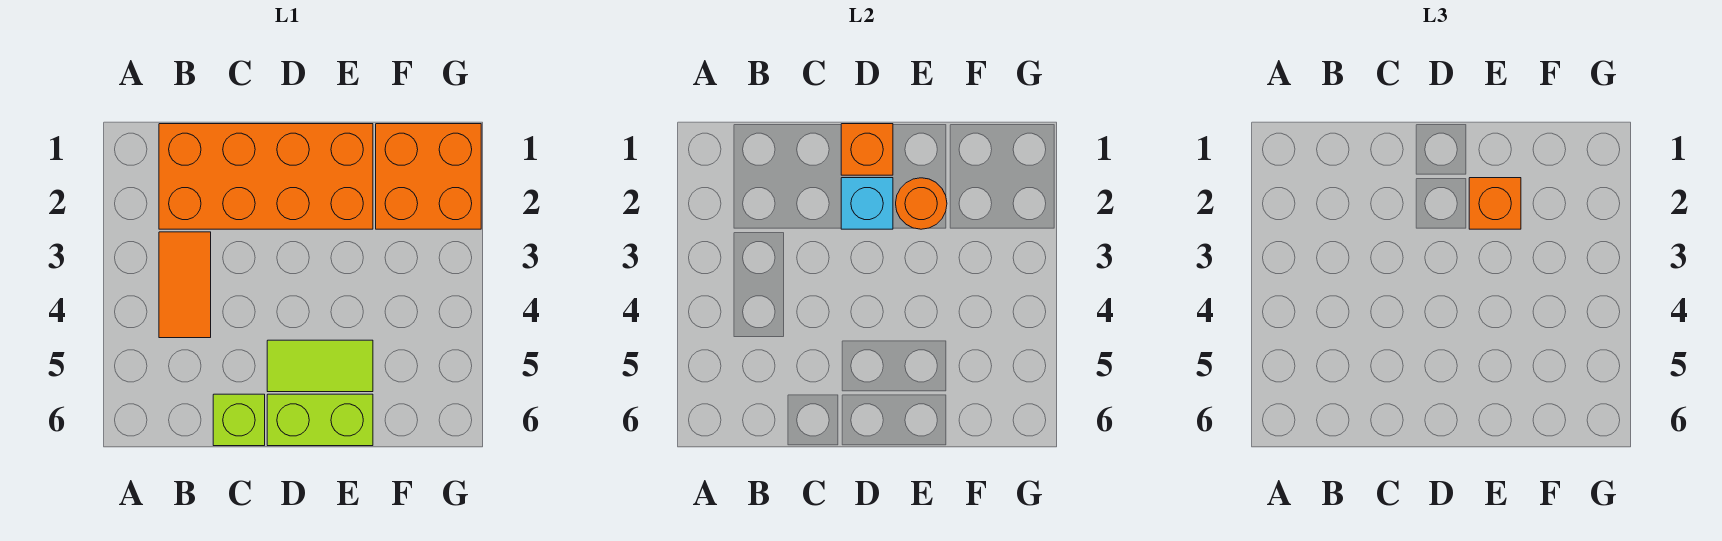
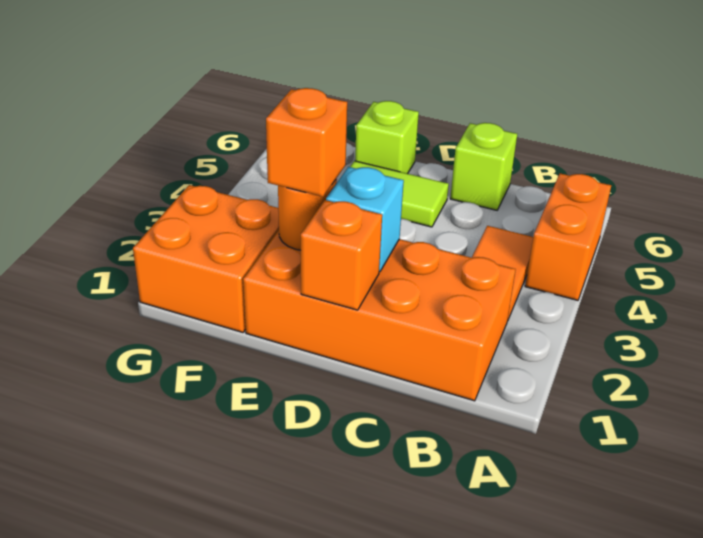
none -> orange 1x2 brick [525,173,611,300]
lime 1x2 brick [267,394,373,446] -> lime 1x1 brick [355,101,419,174]

